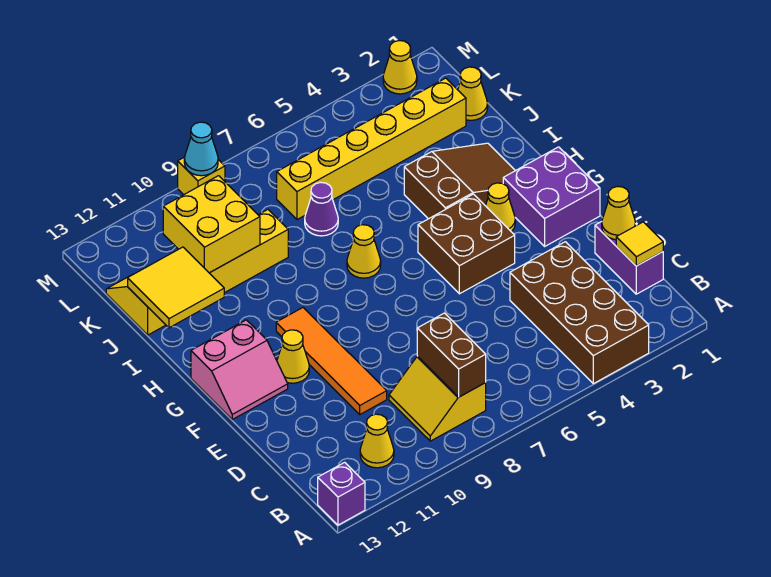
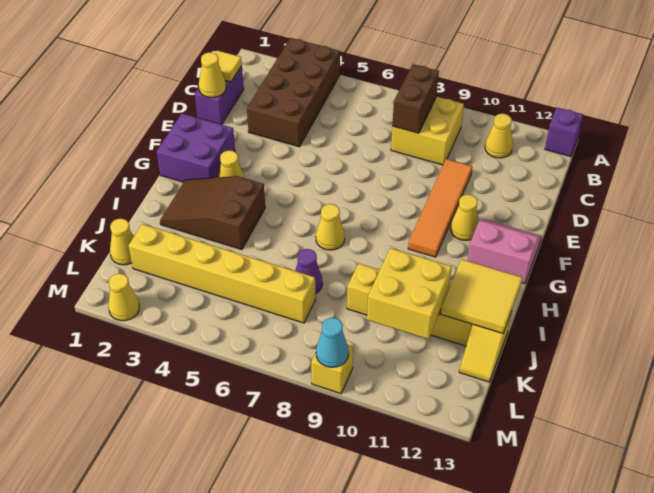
yellow 2x2 slope [389,356,486,441] -> yellow 2x2 brick [391,97,464,165]
brown 2x2 brick [418,194,515,294] -> none

